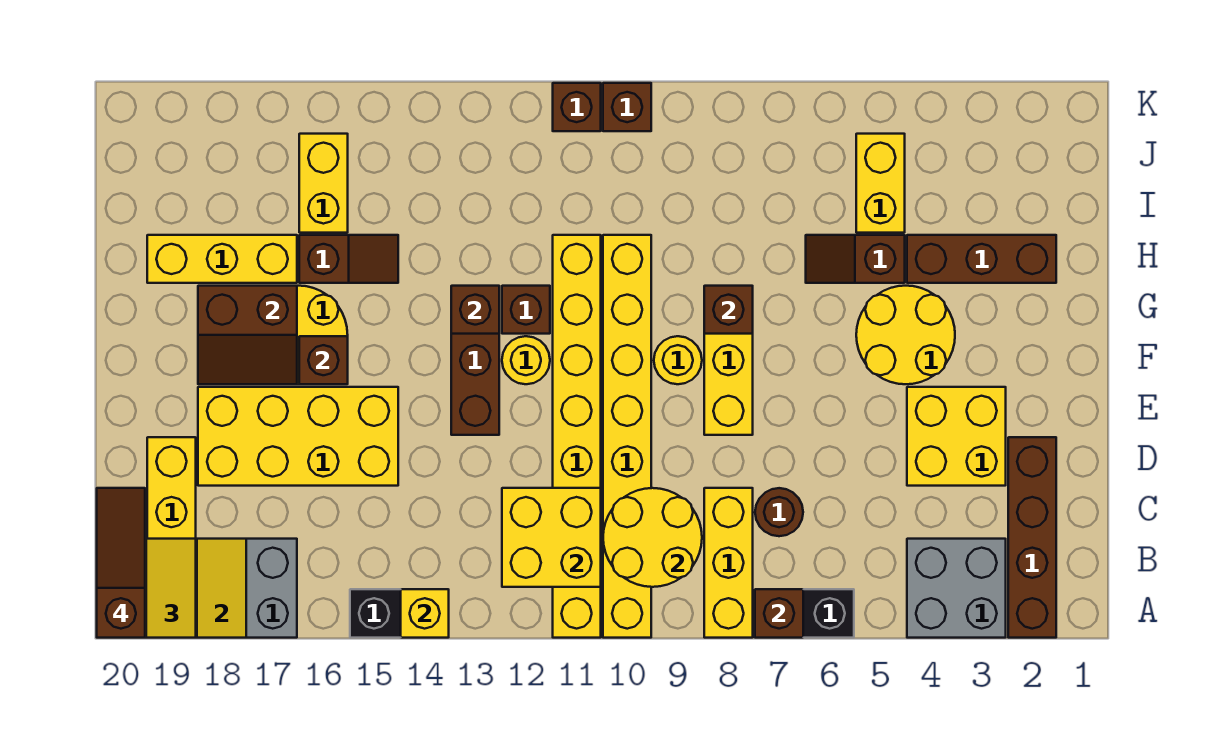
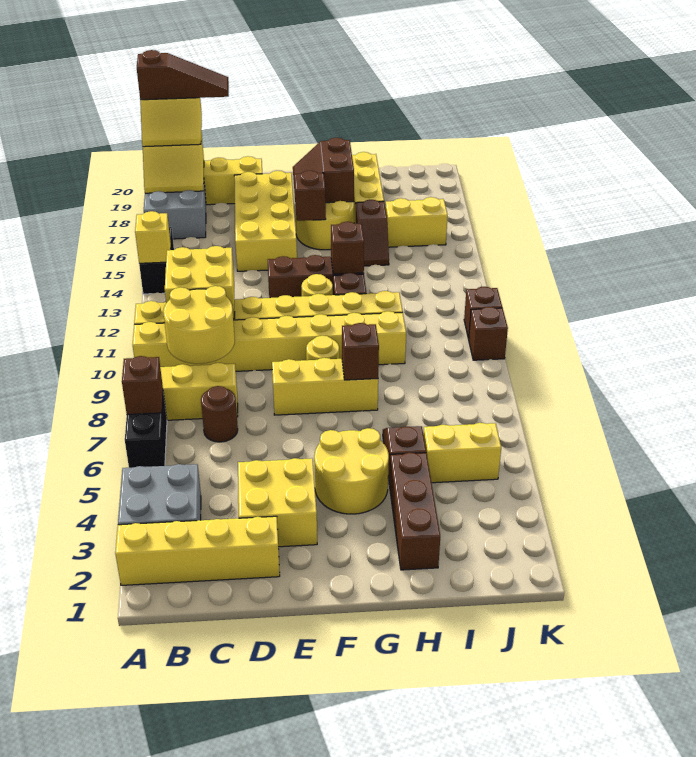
brown 1x4 brick [1008,437,1056,638] -> yellow 1x4 brick [115,516,280,585]

